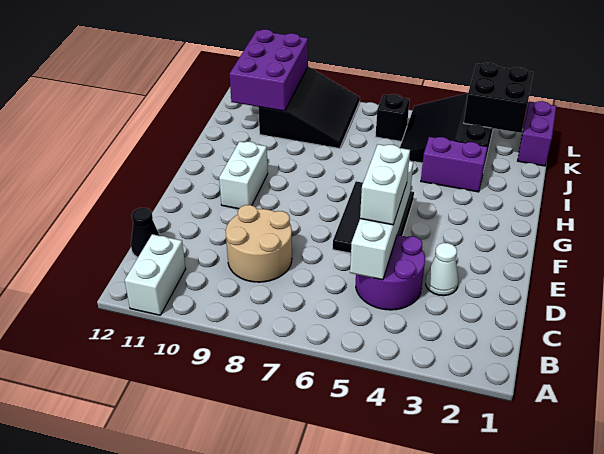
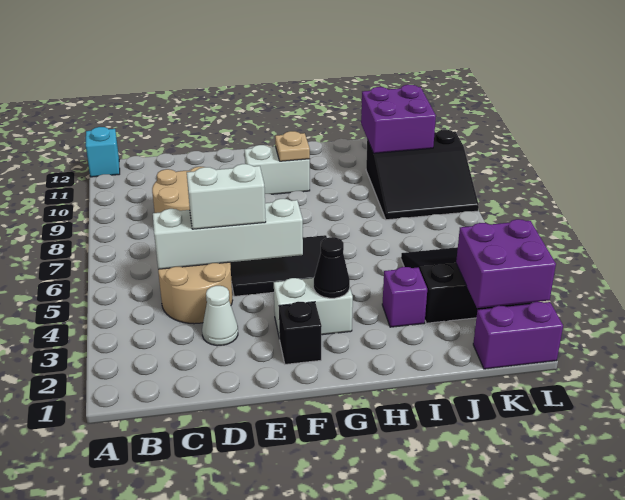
white 1x2 brick [125,234,186,315] -> white 1x2 brick moved to [274,278,353,339]
none -> cyan 1x1 brick [86,127,120,177]
purple 2x2 round brick [356,234,425,310] -> tan 2x2 round brick [158,262,233,324]
black 1x1 cone [131,208,160,257] -> black 1x1 cone moved to [314,237,350,298]
none -> tan 1x1 plate [275,131,310,161]
purple 1x2 brick [421,137,487,192] -> purple 1x1 brick [382,267,427,327]
purple 2x3 brick [230,29,308,111] -> purple 2x2 brick [361,85,436,153]
black 2x2 brick [464,63,533,133] -> purple 2x2 brick [456,219,556,308]
black 1x1 brick [375,94,410,141] -> black 1x1 brick moved to [279,302,322,364]

